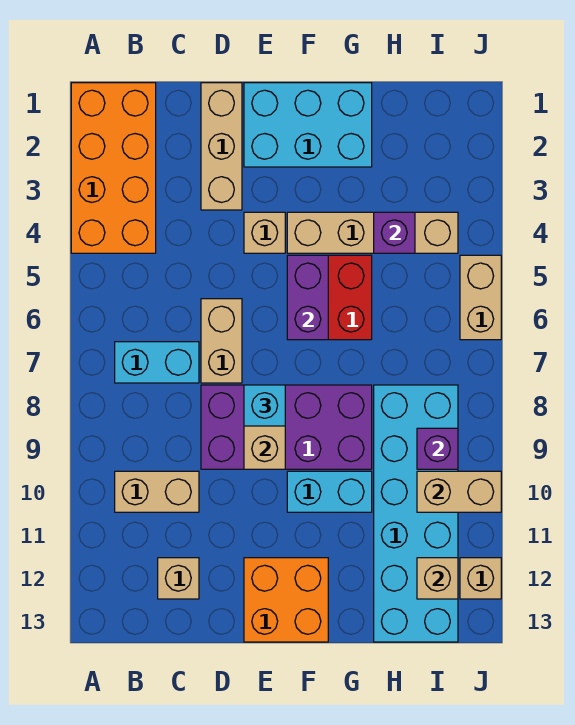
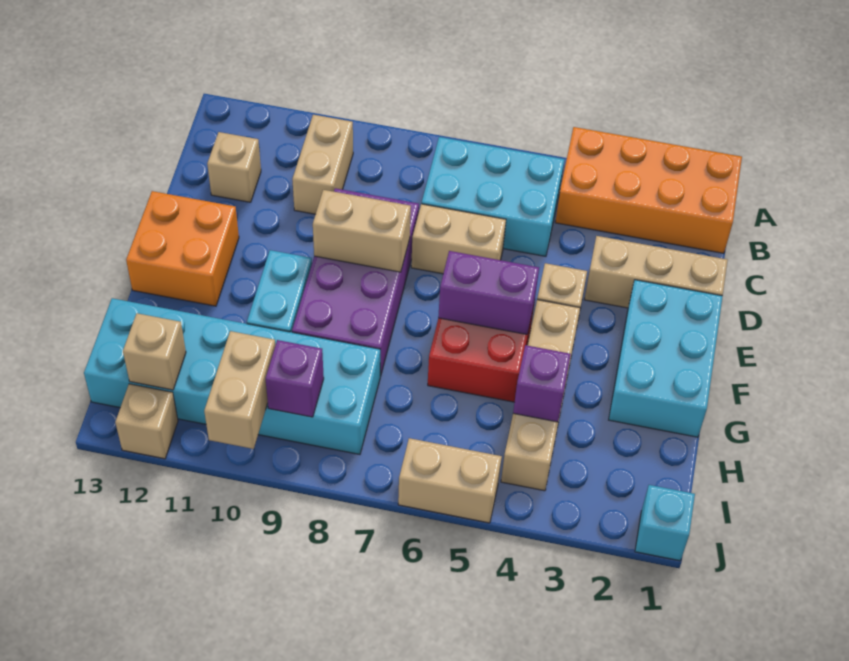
cyan 1x2 brick [115,342,199,383] -> cyan 2x3 brick [422,137,564,256]
cyan 1x1 brick [244,385,285,426] -> cyan 1x1 brick moved to [635,485,695,561]

